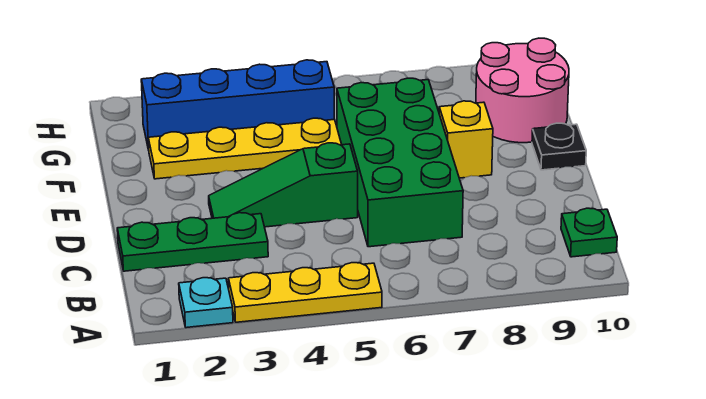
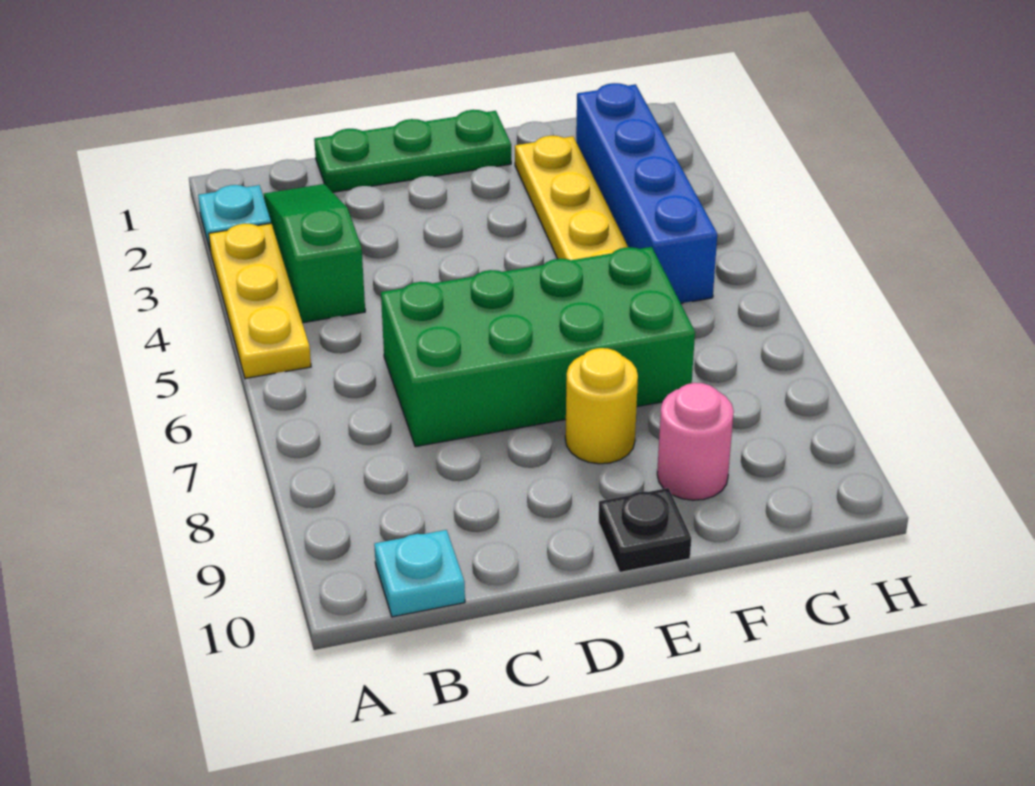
green 1x1 plate [561,208,617,257] -> cyan 1x1 plate [374,530,465,617]
green 1x3 plate [117,213,268,271] -> green 1x3 plate turned to [314,110,511,192]
green 1x3 slope [209,143,358,227] -> green 1x3 slope moved to [264,184,365,323]
yellow 1x1 brick [439,101,493,178] -> yellow 1x1 round brick [565,348,638,464]
pink 2x2 round brick [476,38,569,143] -> pink 1x1 round brick [657,383,734,500]

